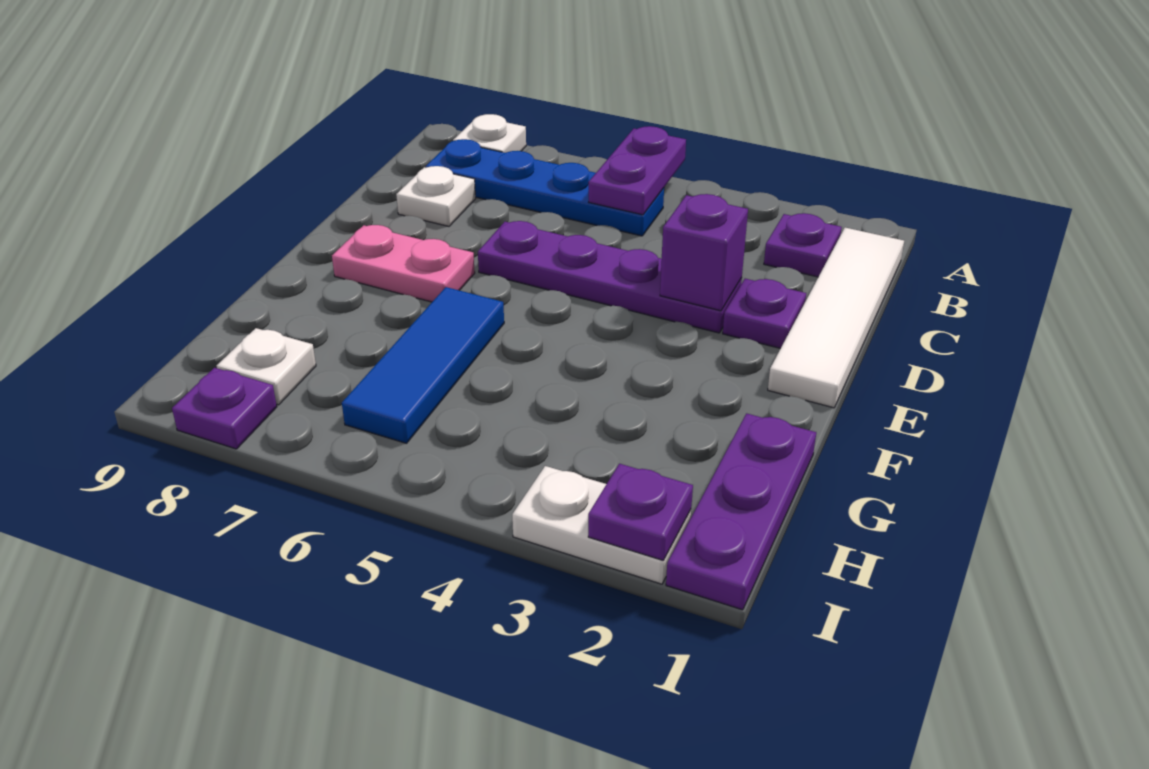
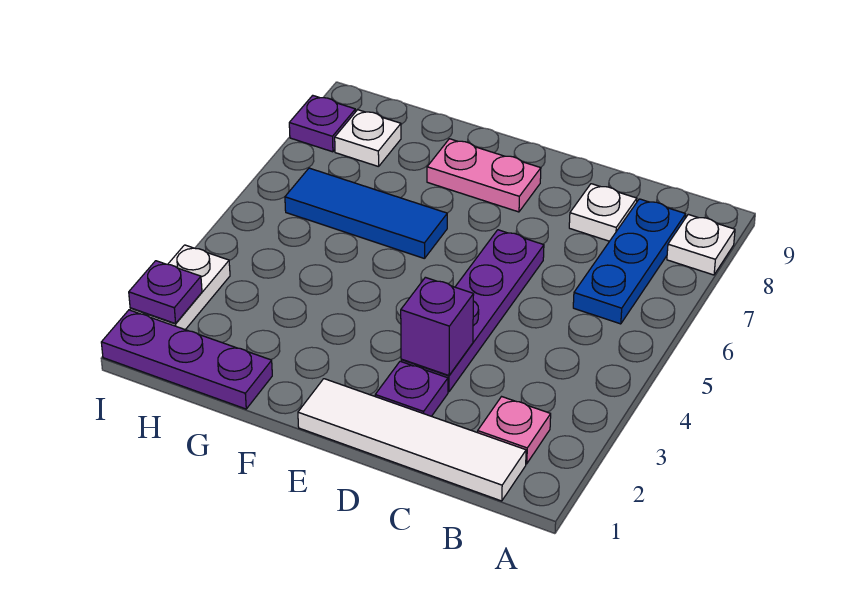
purple 1x2 plate [589,126,686,215] -> none
purple 1x1 plate [764,213,842,277] -> pink 1x1 plate [478,397,551,464]
blue 1x4 plate [426,139,664,236] -> blue 1x3 plate [573,199,686,324]
pink 1x2 plate [332,225,475,302] -> pink 1x2 plate turned to [427,139,541,212]

